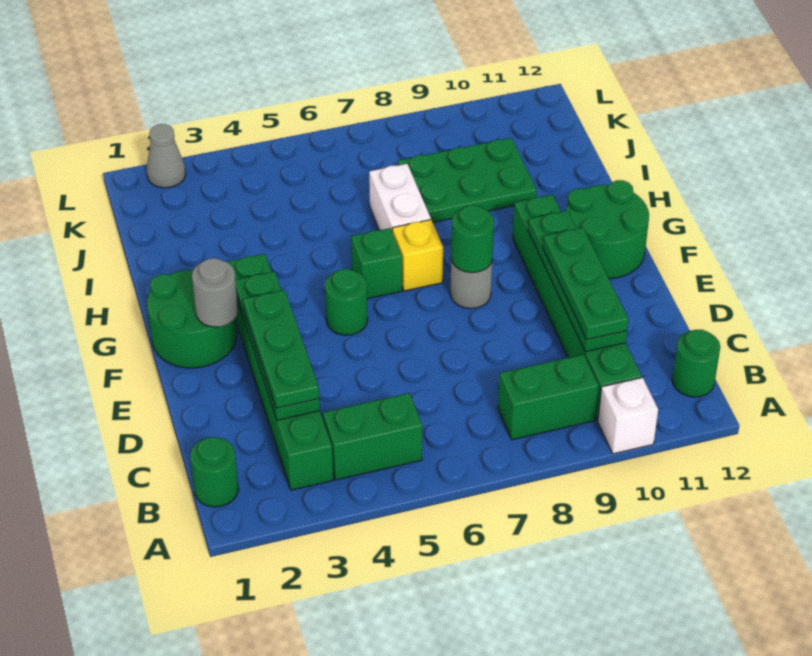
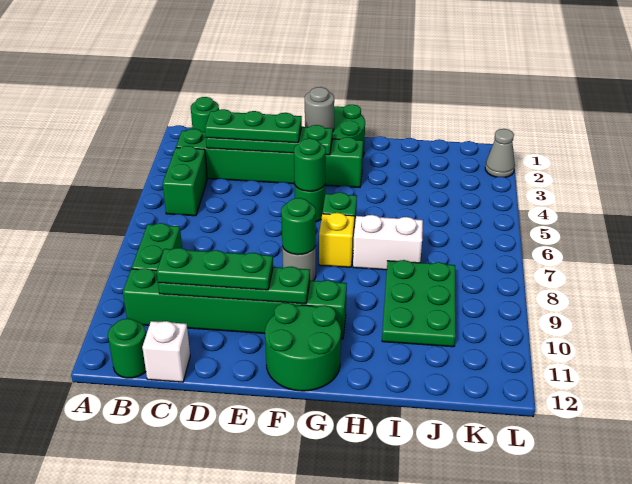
white 1x1 brick [598,377,658,454] -> white 1x1 brick moved to [142,321,190,382]
none -> green 1x1 round brick [294,138,326,191]

